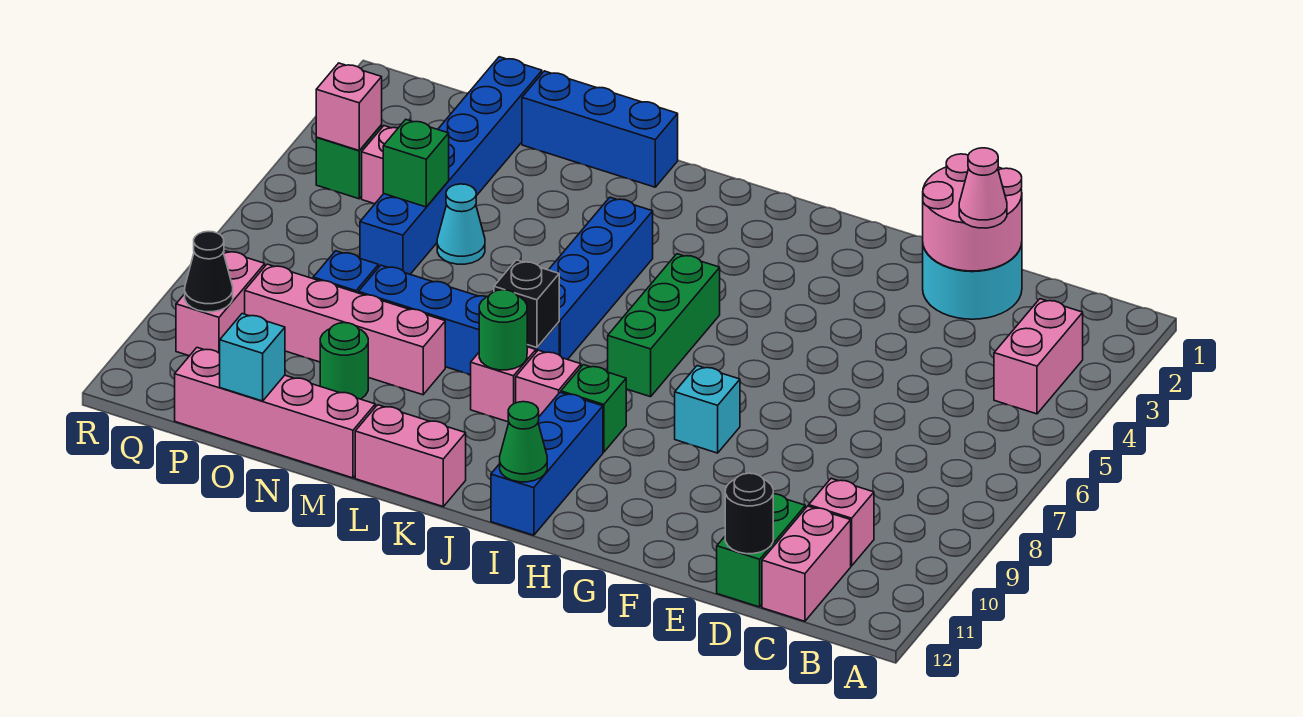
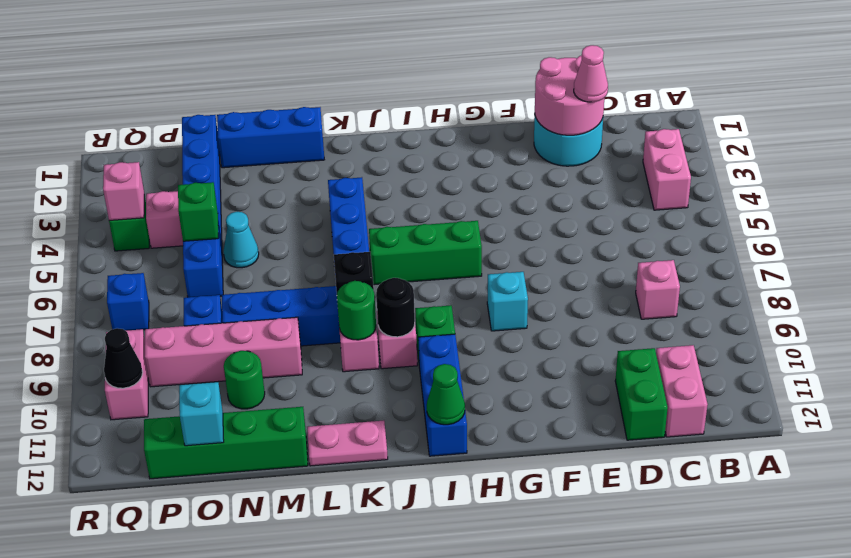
pink 1x1 brick [809,478,874,566] -> pink 1x1 brick moved to [636,260,680,319]
black 1x1 round brick [725,473,773,554] -> black 1x1 round brick moved to [376,278,415,337]
green 1x3 brick [608,254,720,397] -> green 1x3 brick turned to [369,221,482,285]
pink 1x2 brick [355,405,466,506] -> pink 1x2 plate [307,421,388,466]
pink 1x4 brick [175,348,375,478] -> green 1x4 brick [144,407,308,479]
none -> blue 1x1 brick [107,273,149,331]

